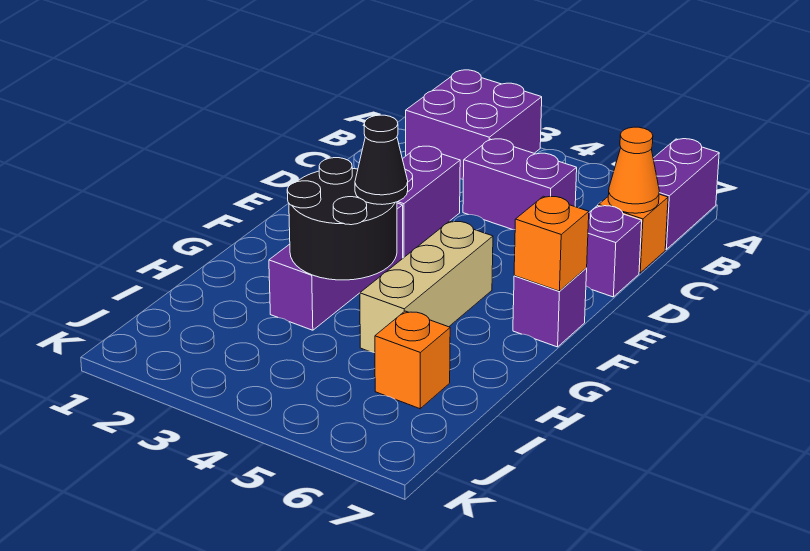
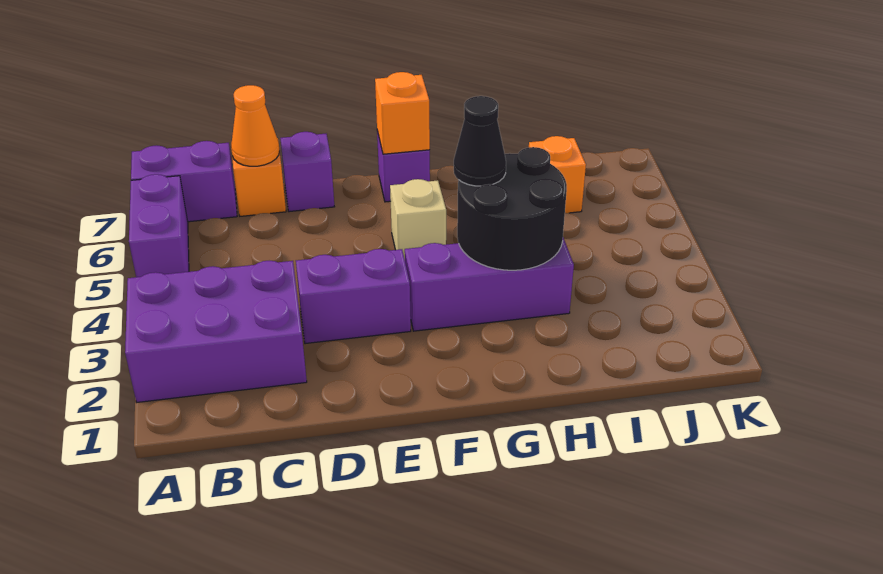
purple 2x2 brick [406,70,542,179] -> purple 2x3 brick [125,261,307,402]
purple 1x2 brick [463,139,577,230] -> purple 1x2 brick moved to [129,174,189,277]
tan 1x3 brick [360,221,493,353] -> tan 1x1 brick [390,179,446,259]

